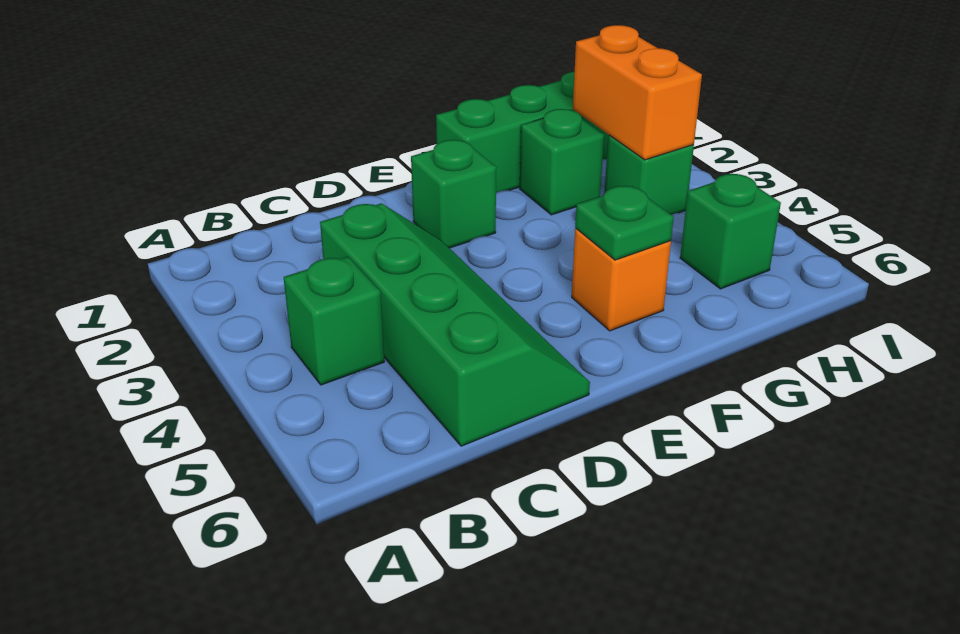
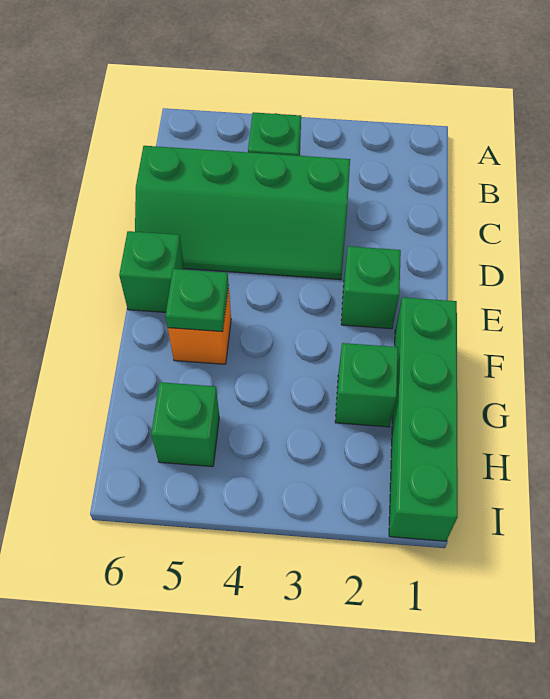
orange 1x2 brick [573,25,702,160] -> none
green 1x1 brick [604,135,694,215] -> green 1x1 brick moved to [119,231,184,312]

